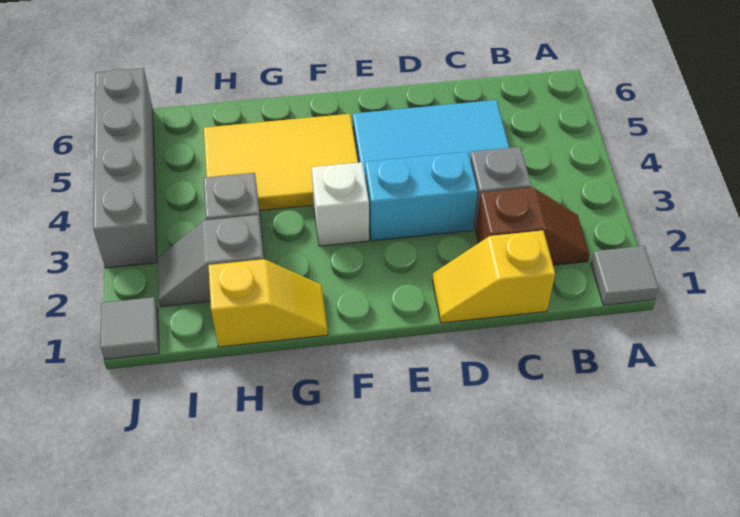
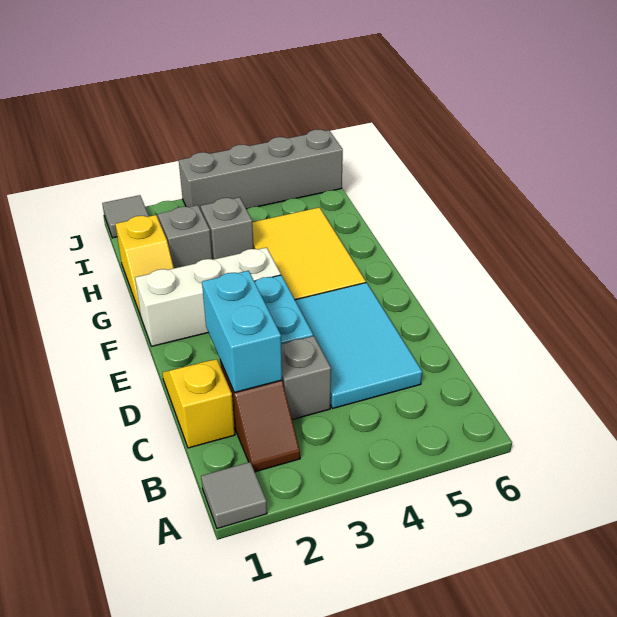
none -> cyan 1x2 brick [202,271,282,393]
white 1x1 brick [312,162,369,246] -> white 1x3 brick [135,248,281,346]

